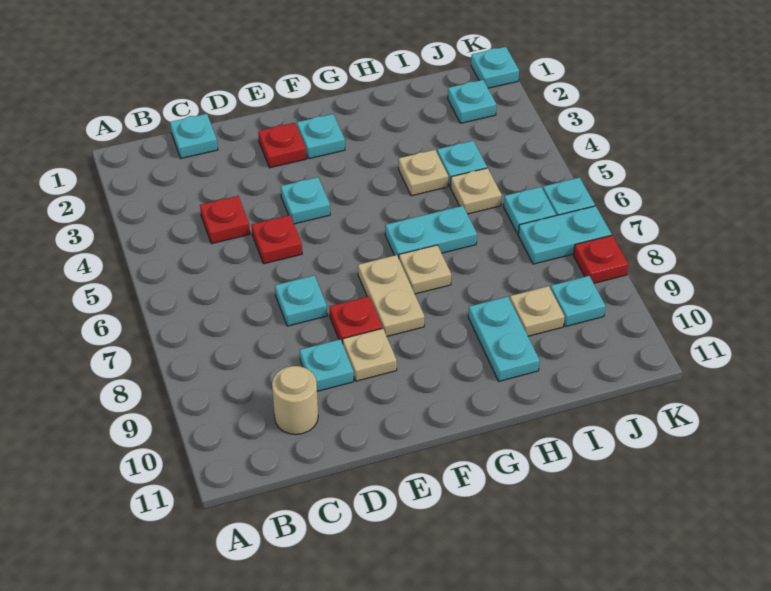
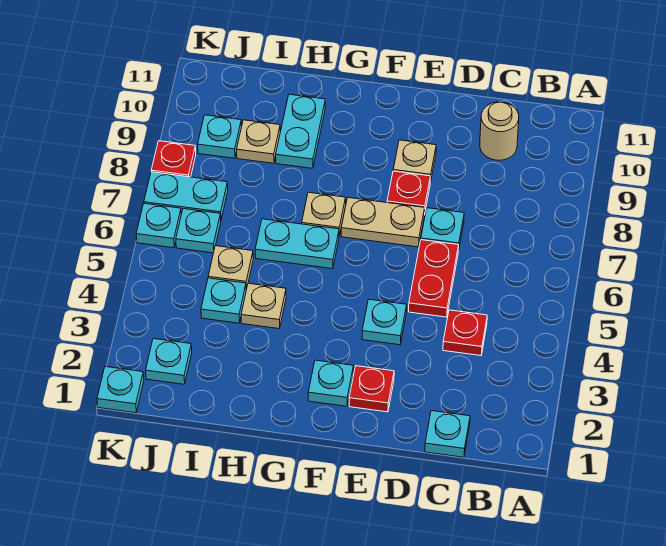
red 1x1 plate [252,215,302,264] -> red 1x2 plate [409,240,459,317]
cyan 1x1 plate [300,339,354,391] -> none
tan 1x2 plate [358,255,425,336] -> tan 1x2 plate turned to [341,198,425,247]

